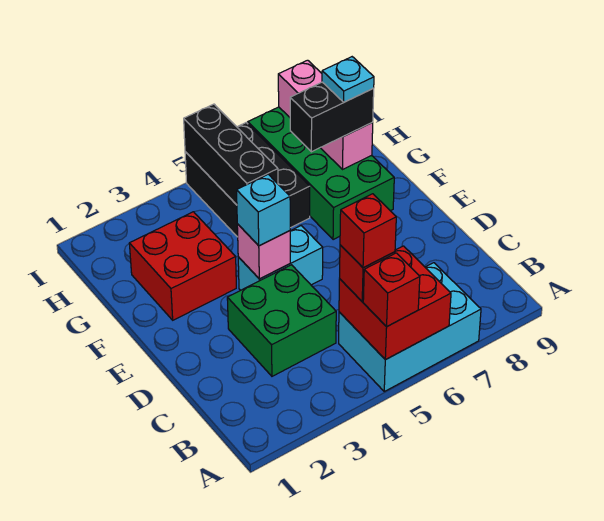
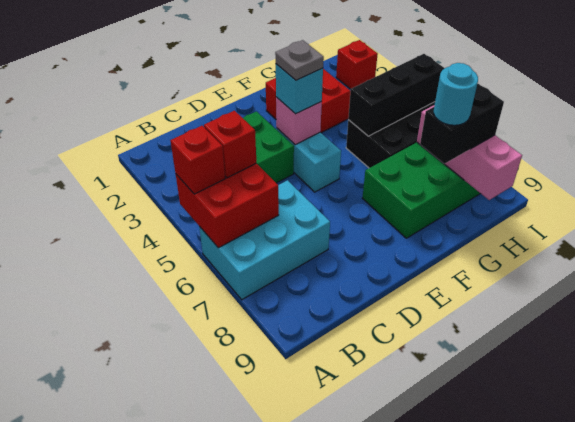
cyan 2x3 brick [339,263,481,391] -> cyan 2x3 brick turned to [199,180,330,300]
red 1x1 brick [340,194,396,268] -> red 1x1 brick moved to [336,40,378,89]
none -> grey 1x1 plate [275,40,324,80]
black 1x2 brick [290,82,374,152] -> black 1x2 brick turned to [420,84,504,164]
pink 1x3 brick [278,60,373,169] -> pink 1x3 brick turned to [417,105,522,200]
cyan 1x1 plate [322,57,374,102] -> cyan 1x1 round brick [434,63,478,125]

